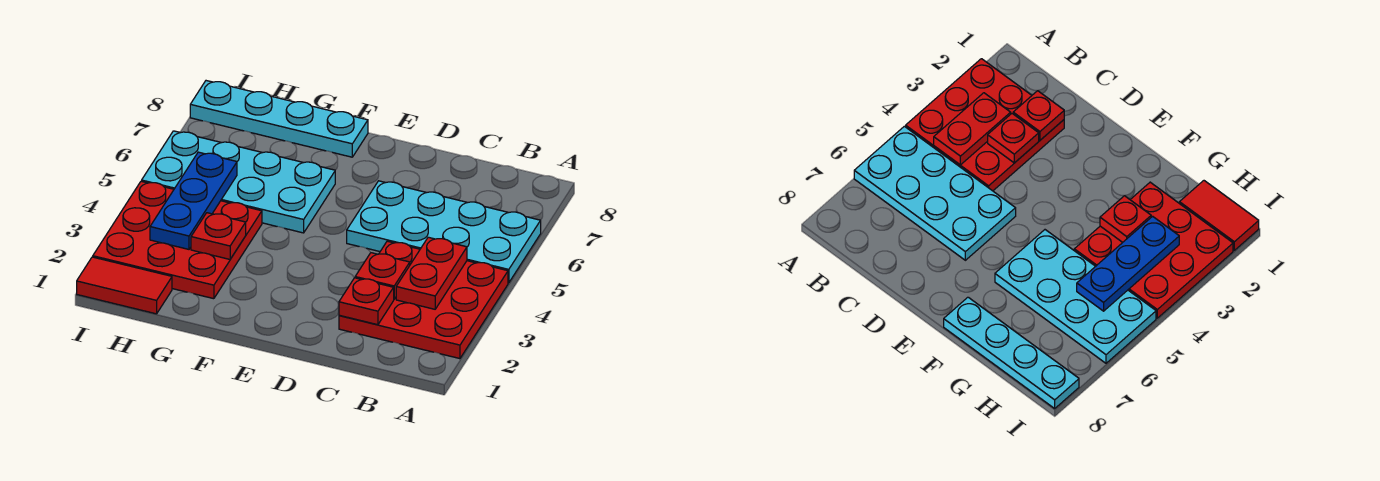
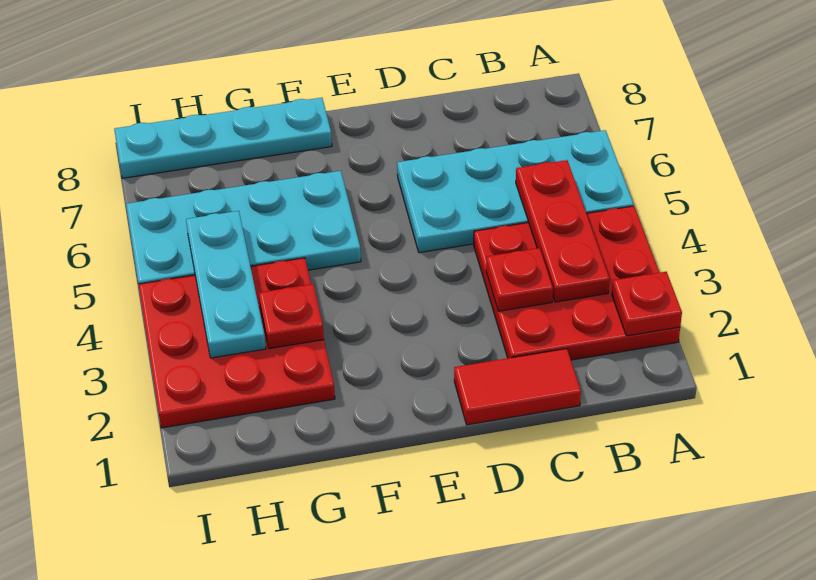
red 1x2 plate [396,237,467,309] -> red 1x3 plate [516,160,610,302]
red 1x1 plate [339,278,394,325] -> red 1x1 plate moved to [612,272,682,336]
red 1x2 tile [77,257,172,314] -> red 1x2 tile moved to [454,349,581,425]
blue 1x3 plate [150,152,237,249] -> cyan 1x3 plate [186,211,266,358]

